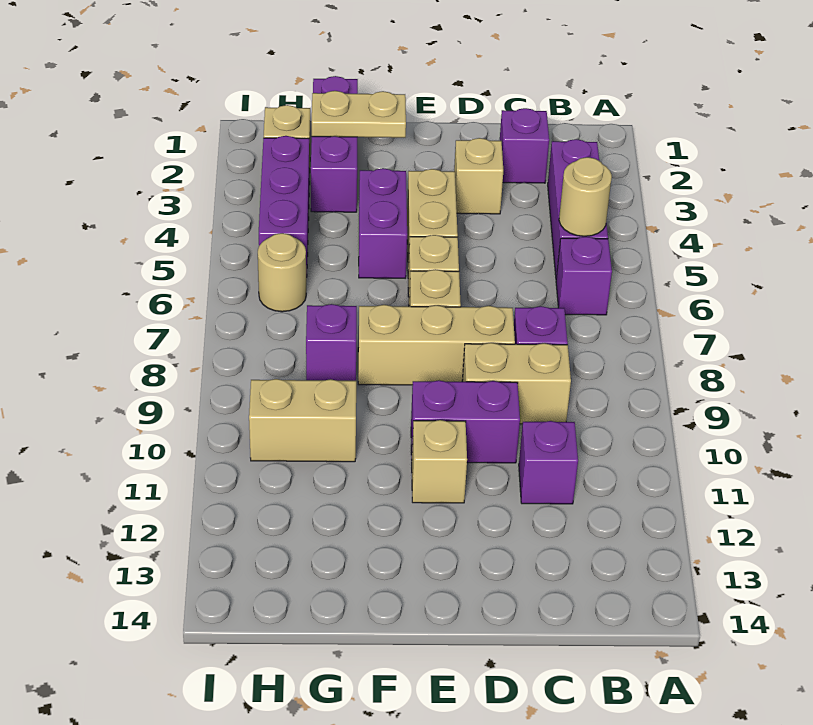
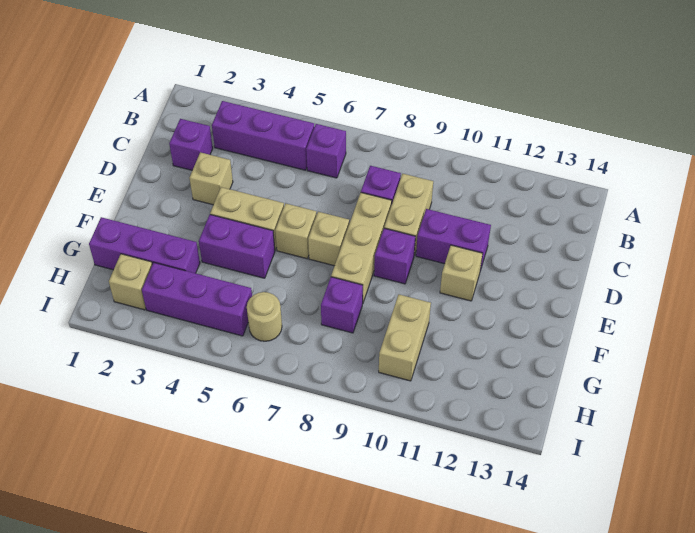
tan 1x1 round brick [559,157,612,236] -> none
purple 1x1 brick [519,421,578,504] -> purple 1x1 brick moved to [374,228,415,284]
purple 1x2 brick [411,380,520,463] -> purple 1x2 brick turned to [416,209,491,271]
tan 1x2 plate [312,91,406,138] -> none

